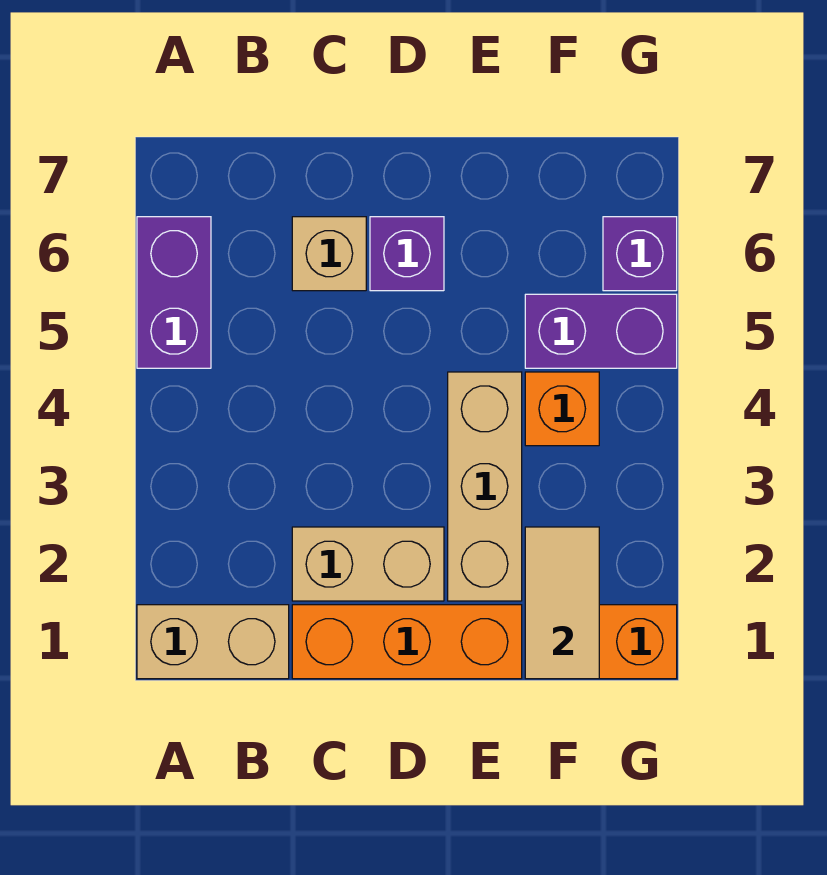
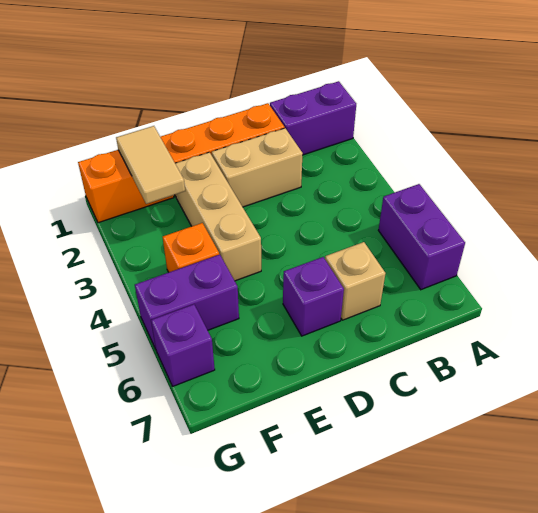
tan 1x2 brick [137,605,289,679] -> purple 1x2 brick [270,81,356,155]

